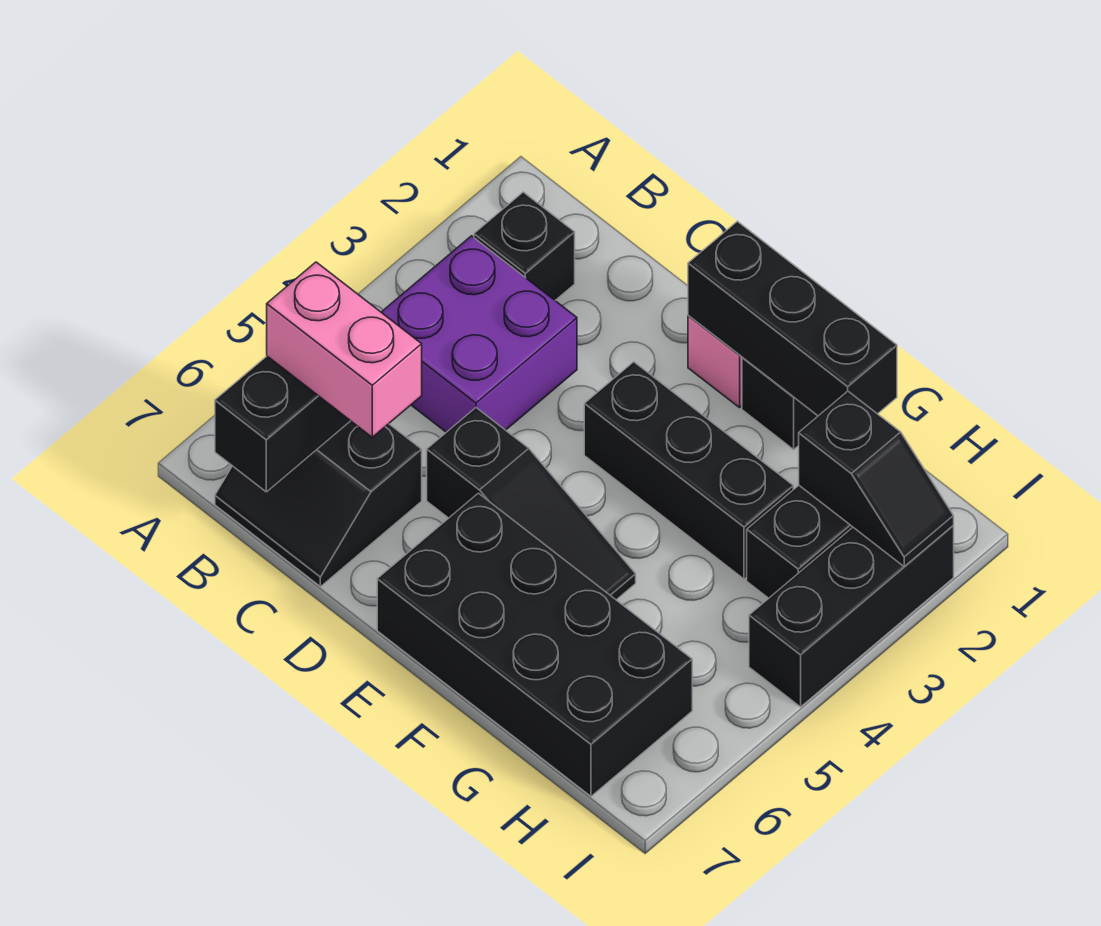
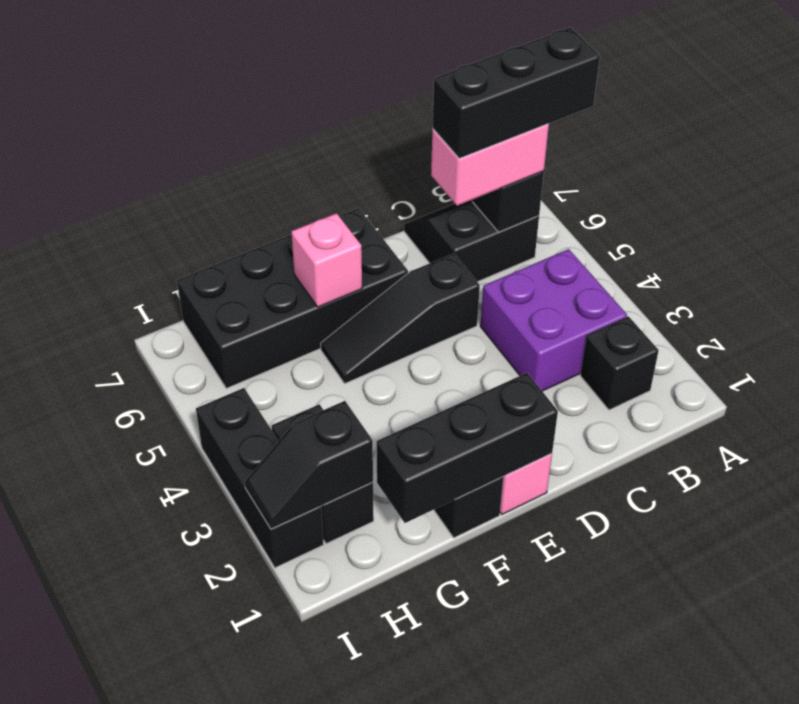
black 1x3 brick [584,362,793,579] -> black 1x3 brick moved to [433,27,600,158]
none -> pink 1x1 brick [291,213,362,307]

